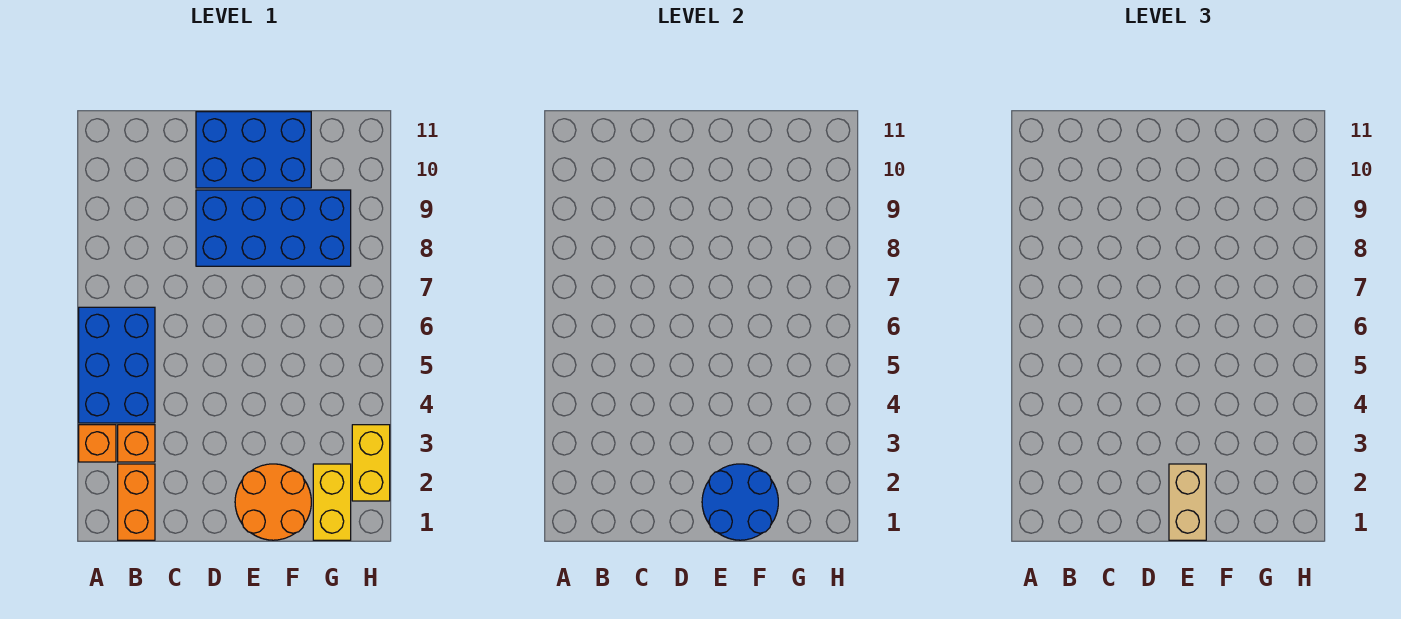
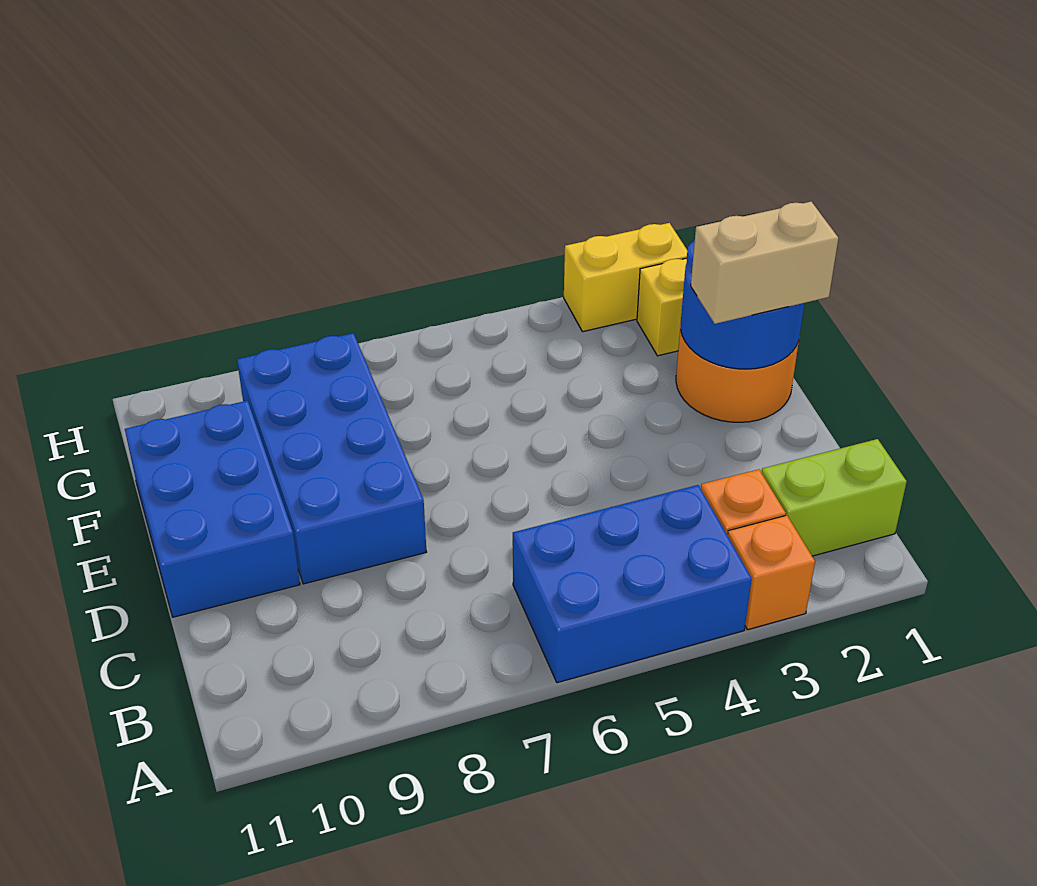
orange 1x2 brick [118,464,155,540] -> lime 1x2 brick [762,439,907,556]

